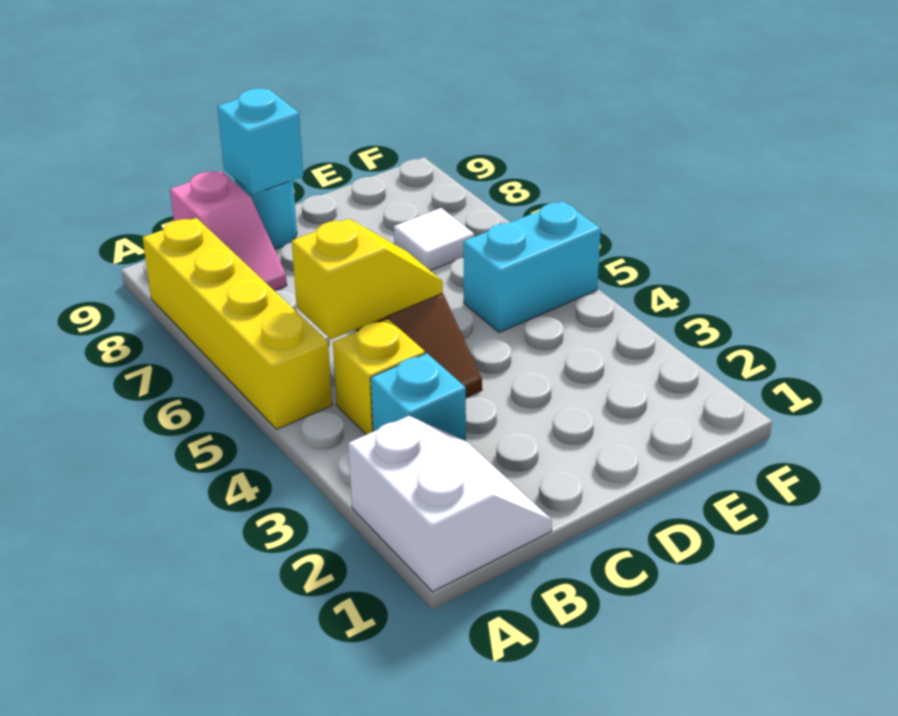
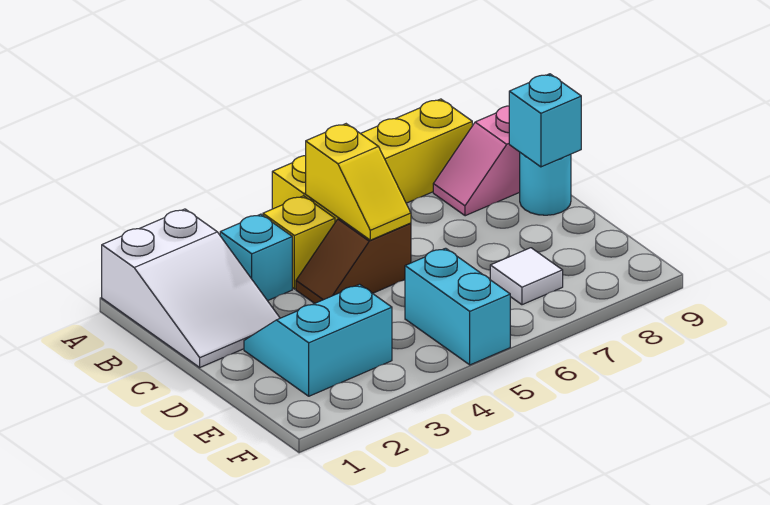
white 2x2 slope [348,416,552,592] -> white 2x3 slope [102,209,280,367]
none -> cyan 2x2 slope [244,284,392,396]

